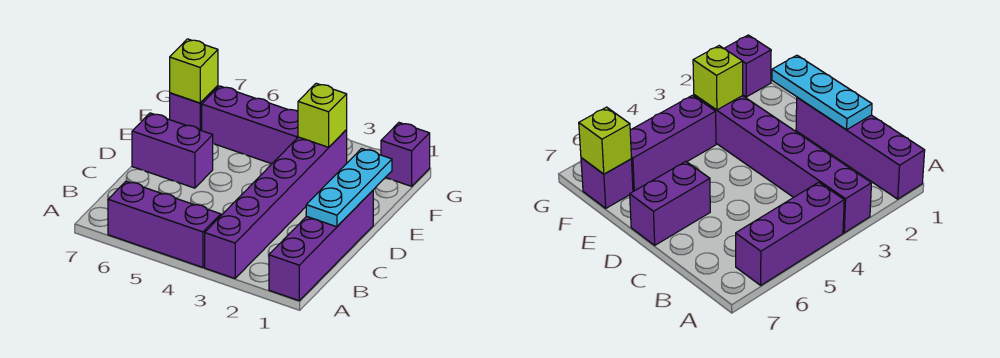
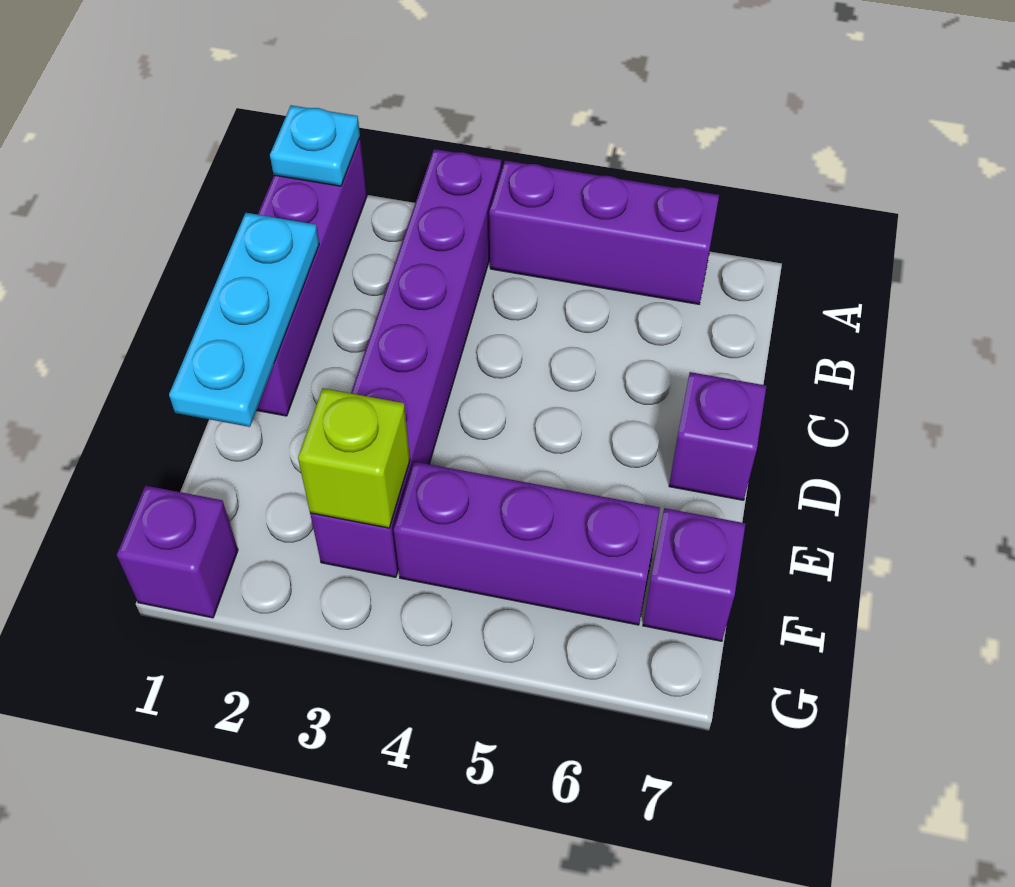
none -> cyan 1x1 plate [270,105,360,186]
purple 1x2 brick [132,113,213,188] -> purple 1x1 brick [669,372,766,500]
lime 1x1 brick [170,39,218,103] -> none

